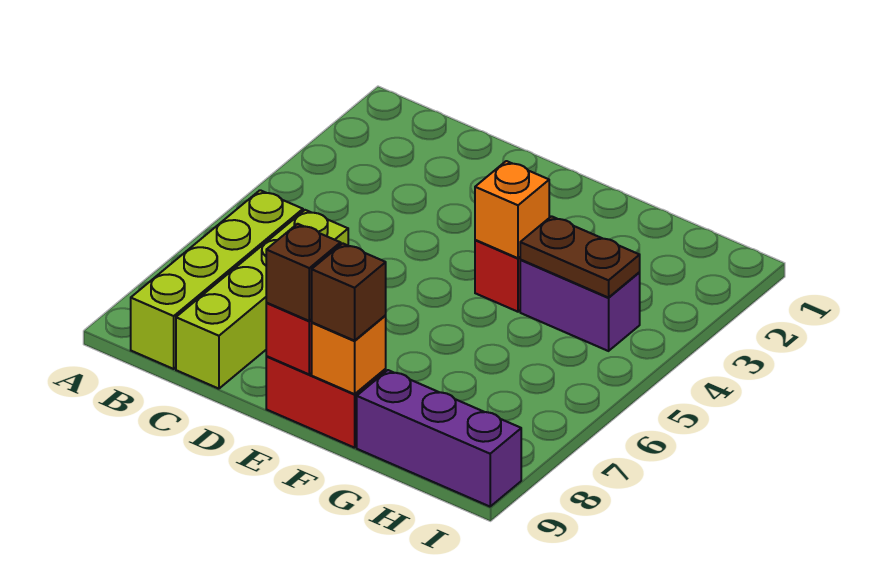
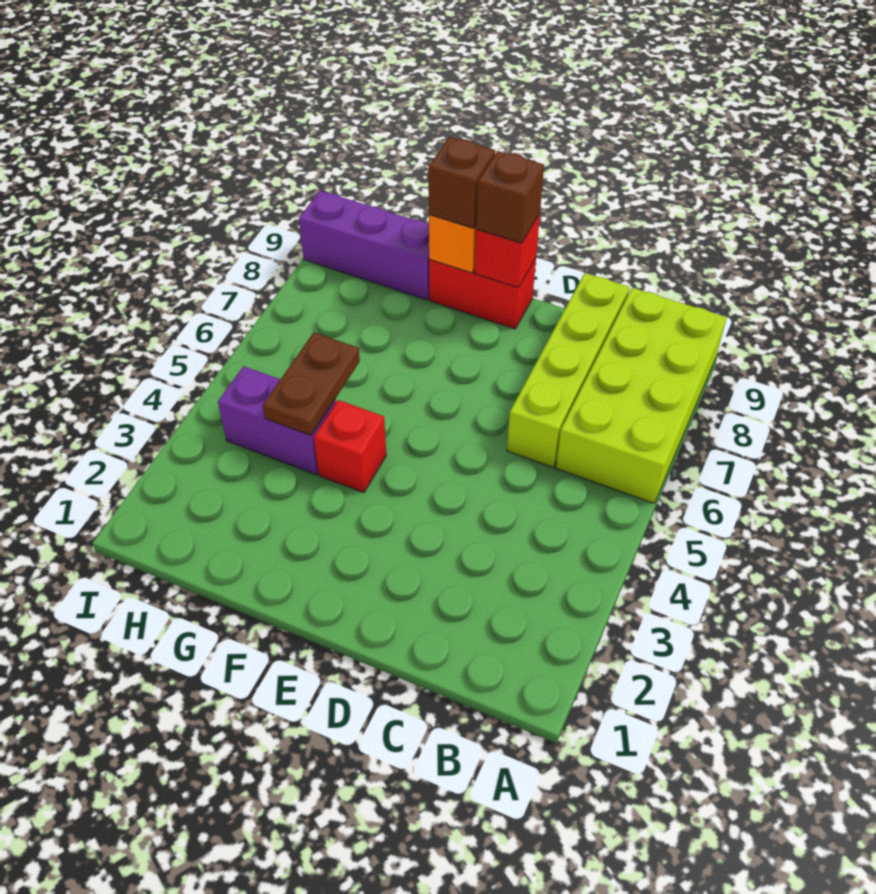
lime 1x4 brick [131,190,303,369] -> lime 2x4 brick [556,288,727,503]
orange 1x1 brick [475,161,549,258] -> none
brown 1x2 plate [520,216,640,298] -> brown 1x2 plate turned to [263,332,360,435]

